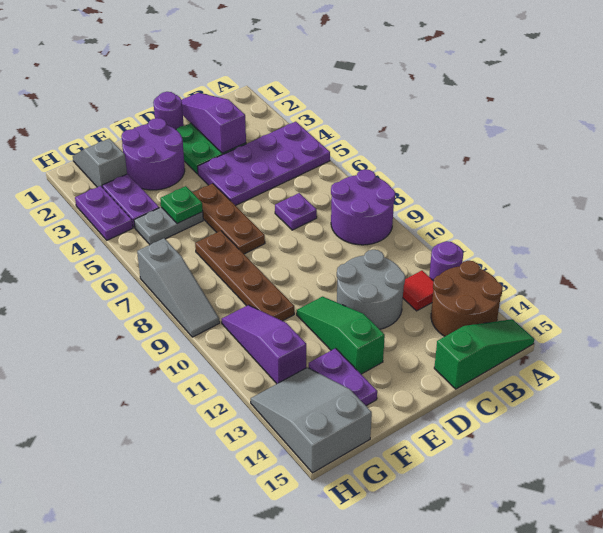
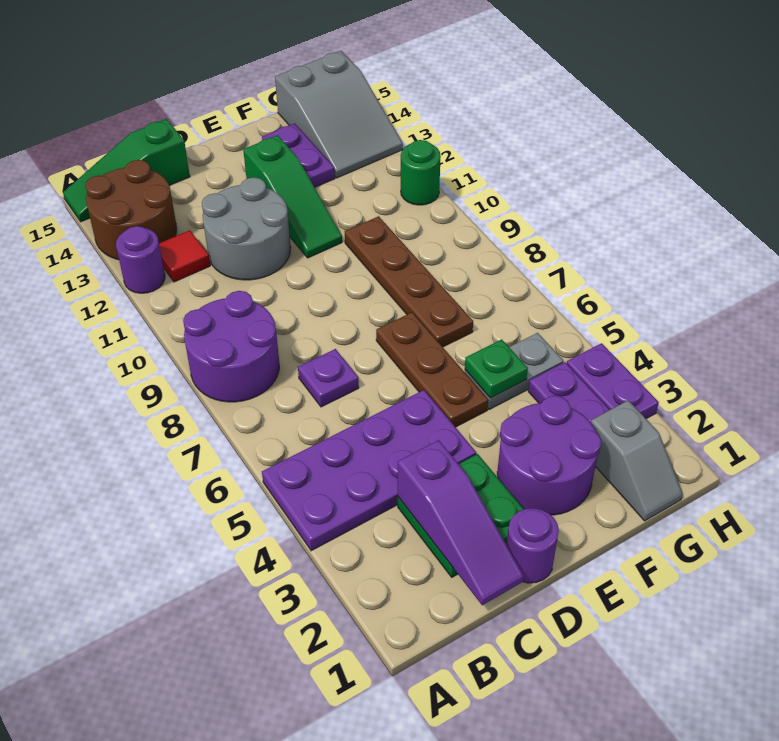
purple 1x3 slope [222,305,306,384] -> none
grey 1x3 slope [137,238,220,337] -> none
none -> green 1x1 round brick [401,140,441,205]

